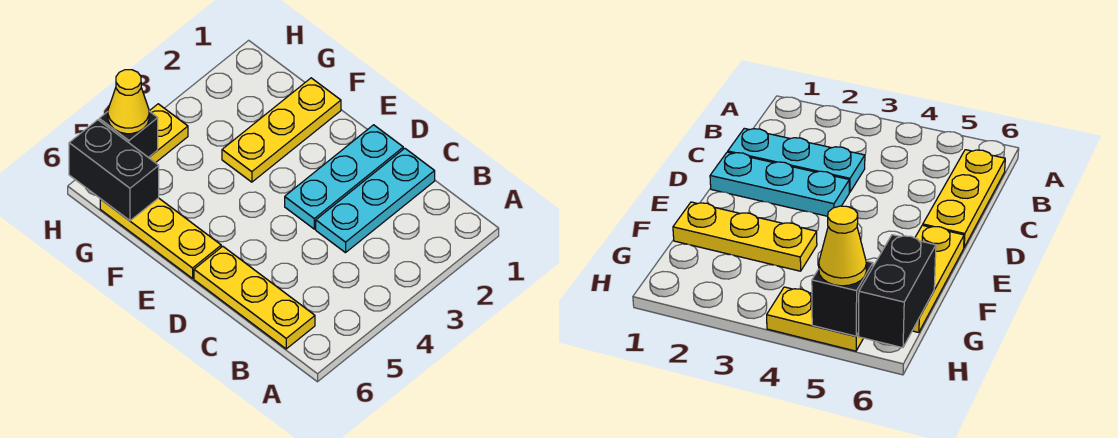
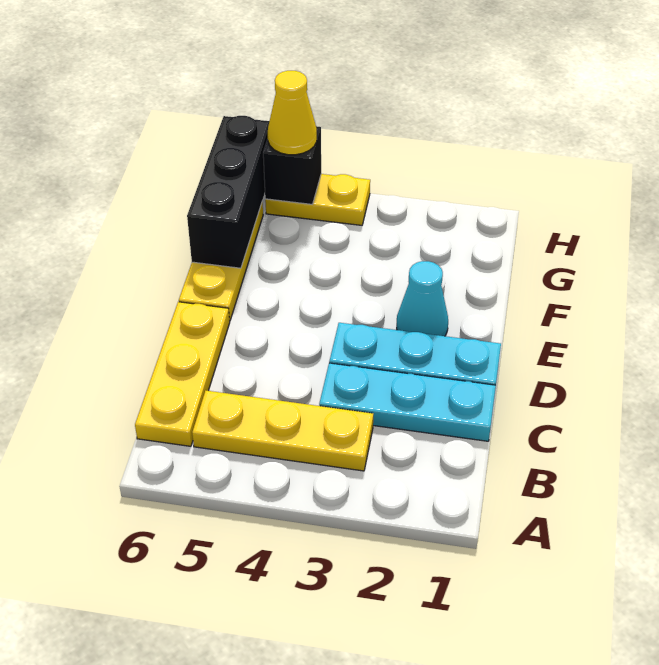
none -> cyan 1x1 cone [397,261,448,336]
yellow 1x3 plate [222,78,341,182] -> yellow 1x3 plate moved to [192,391,373,471]
black 1x2 brick [69,120,159,221] -> black 1x3 brick [187,116,269,268]

